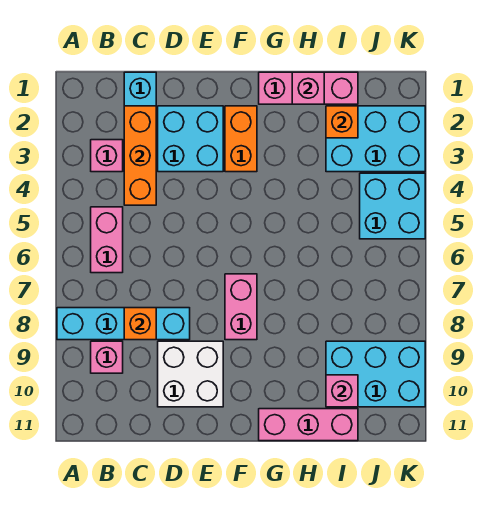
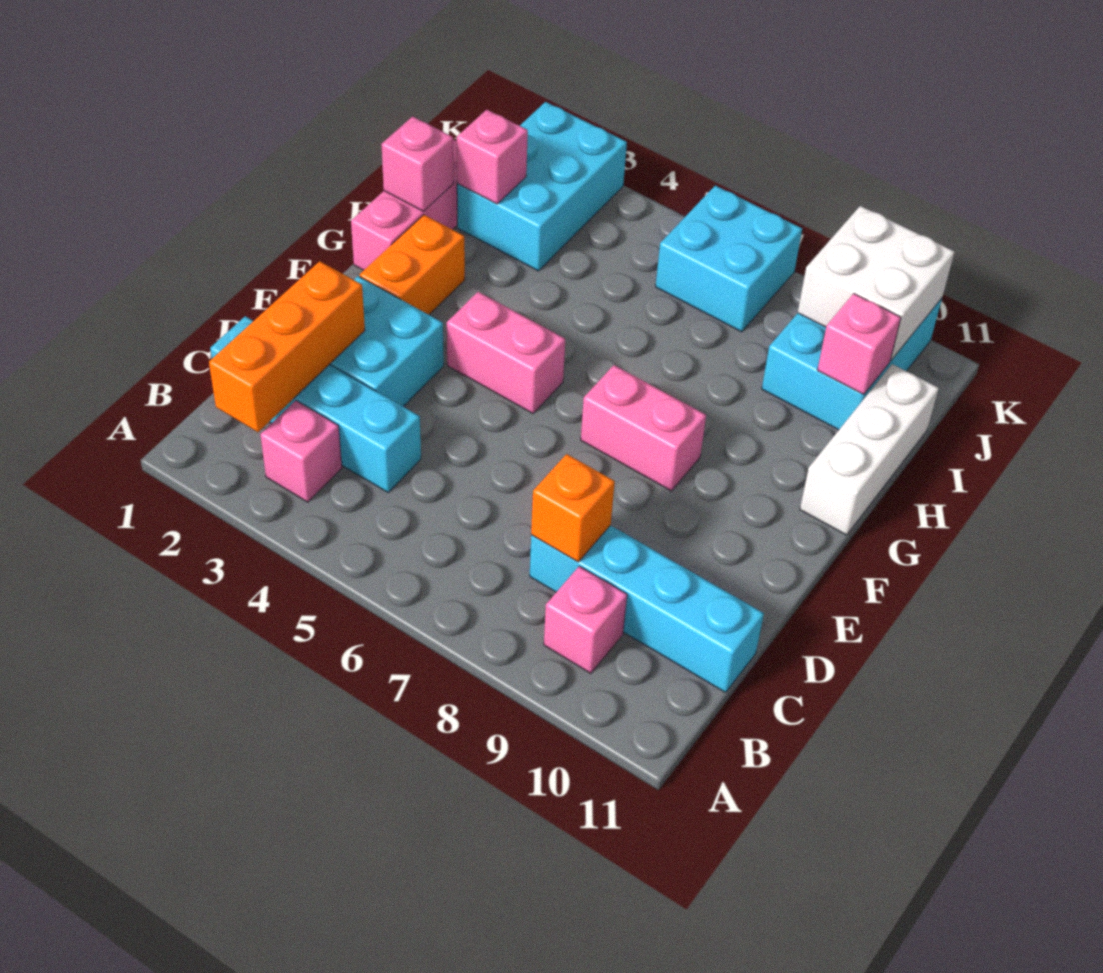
cyan 1x4 brick [57,308,190,340] -> cyan 1x4 brick turned to [530,525,764,693]
pink 1x2 brick [91,207,123,273] -> pink 1x2 brick moved to [447,292,565,413]
orange 1x3 brick [124,106,156,205] -> orange 1x3 brick turned to [209,261,365,432]
white 2x2 brick [158,341,223,407] -> white 2x2 brick moved to [798,206,955,360]
orange 1x2 brick [225,106,257,172] -> orange 1x2 brick turned to [360,215,465,315]
pink 1x3 brick [259,409,358,441] -> white 1x3 brick [800,364,939,535]
orange 1x1 brick [326,106,358,138] -> pink 1x1 brick [457,110,528,204]
cyan 2x2 brick [360,173,425,239] -> cyan 2x2 brick moved to [656,186,802,332]

